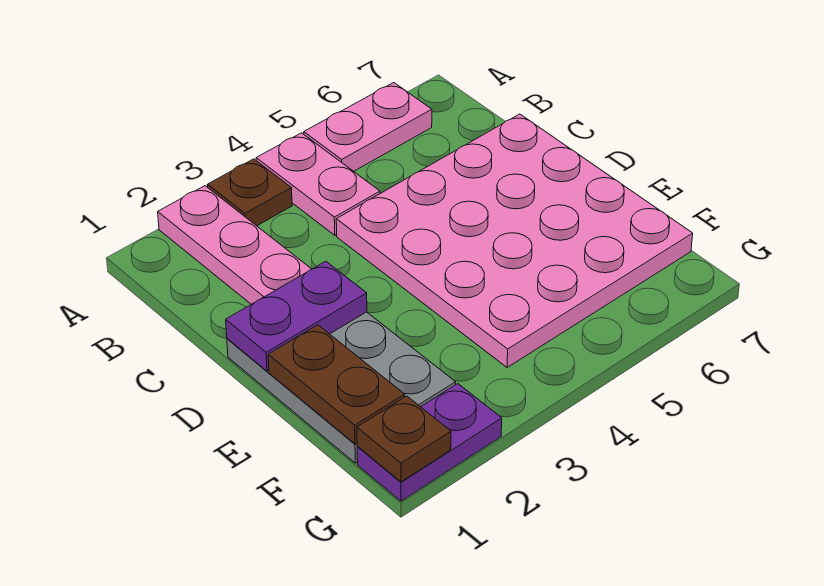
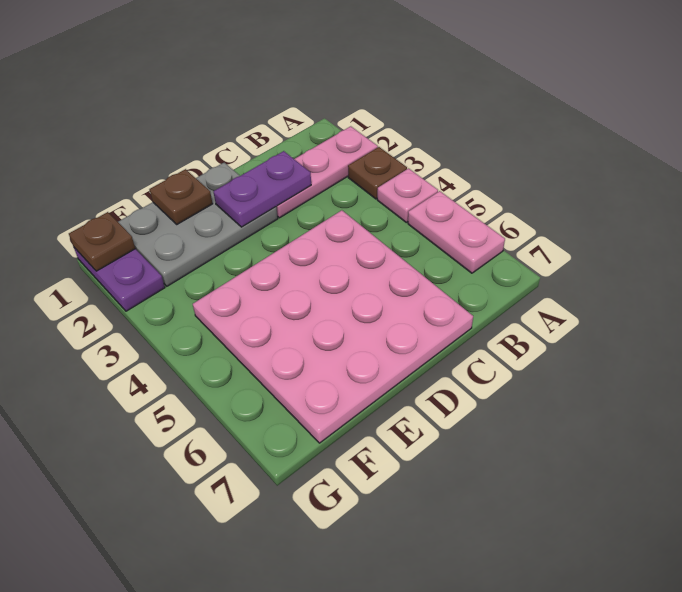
pink 1x2 plate [256,133,380,235] -> pink 1x1 plate [377,169,438,222]
purple 1x2 plate [226,261,367,371] -> purple 1x2 plate turned to [214,151,311,227]
brown 1x2 plate [268,325,405,444] -> brown 1x1 plate [150,169,213,224]

